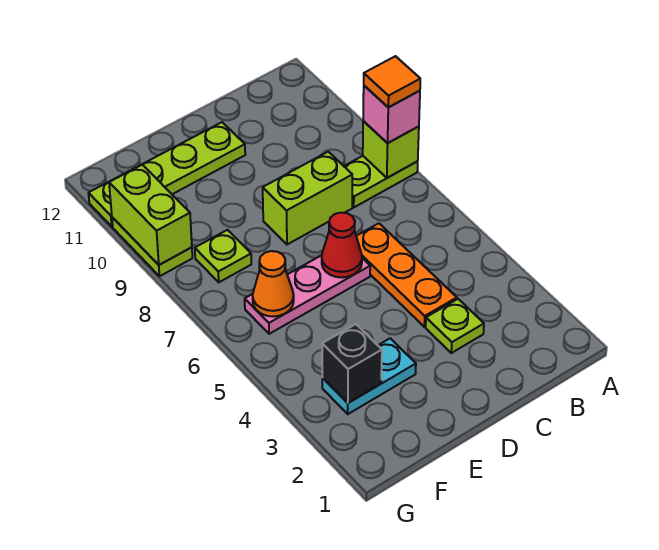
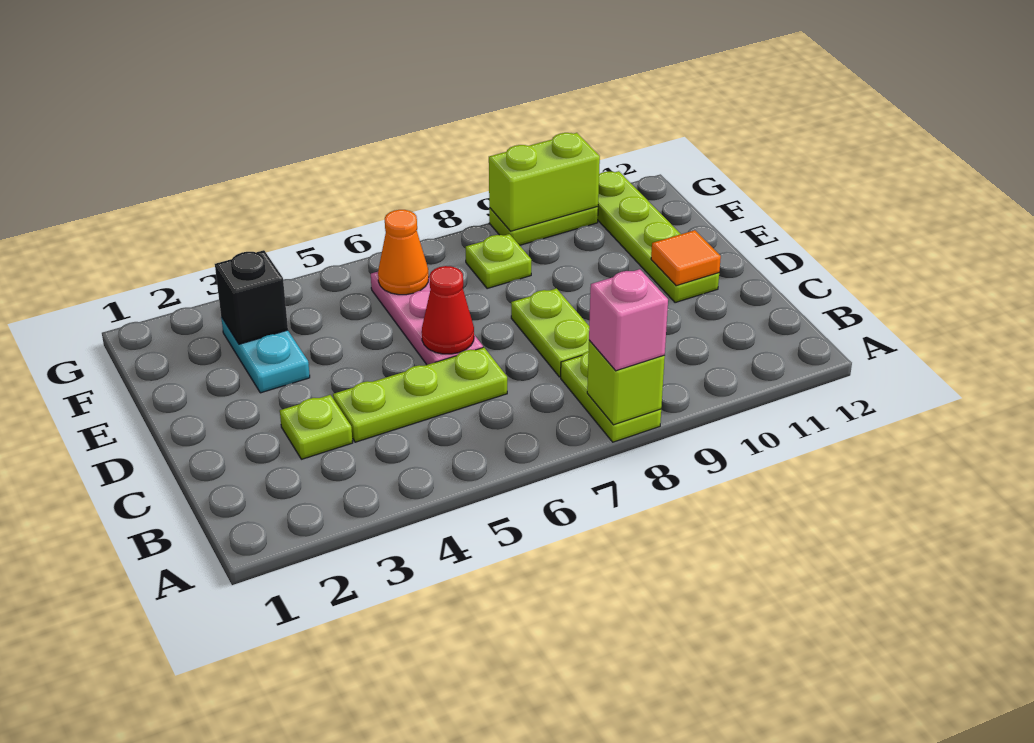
orange 1x1 tile [364,56,420,107] -> orange 1x1 tile moved to [651,230,721,286]
orange 1x3 plate [356,223,457,327] -> lime 1x3 plate [333,347,507,442]
lime 1x2 brick [263,152,352,244] -> lime 1x2 plate [511,288,589,377]

